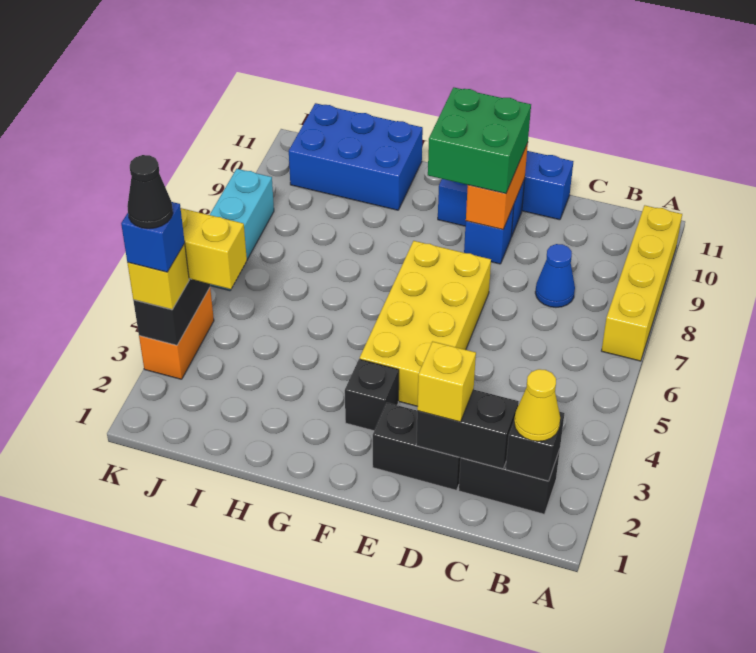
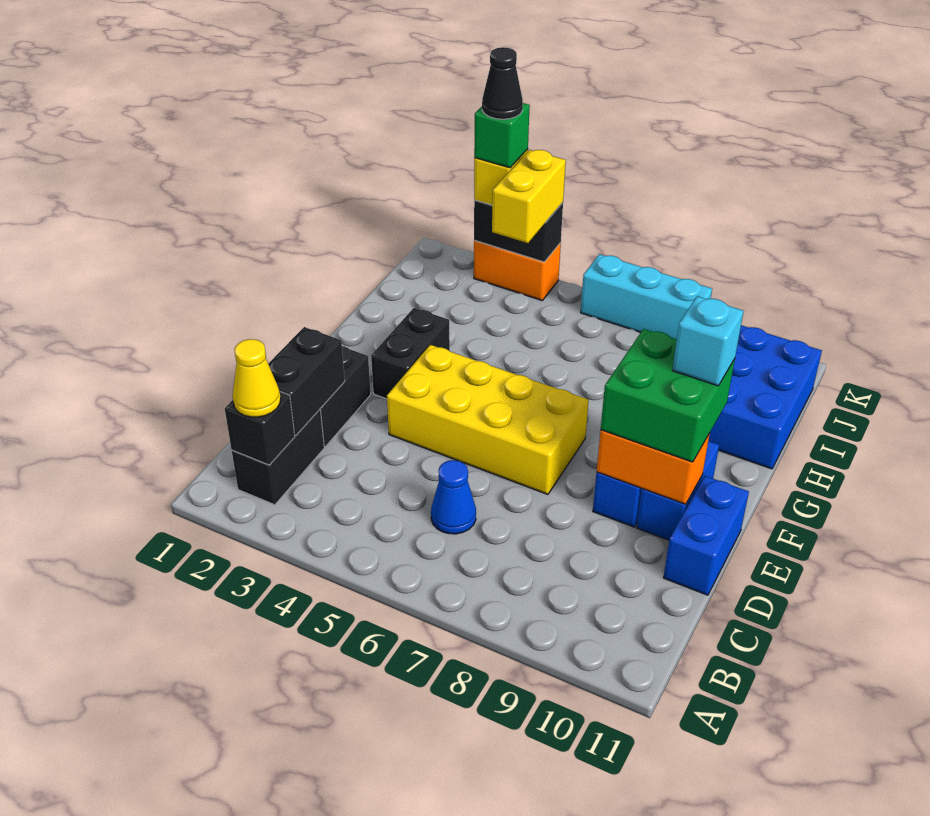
yellow 1x4 brick [602,205,682,361] -> none
blue 1x1 cone [535,244,575,307] -> blue 1x1 cone moved to [431,460,476,534]
yellow 1x1 brick [417,341,476,422] -> none
black 1x1 brick [345,359,399,431] -> black 1x2 brick [371,308,450,399]
none -> cyan 1x1 brick [672,296,744,386]
blue 1x1 brick [121,202,185,272] -> green 1x1 brick [474,103,530,168]

